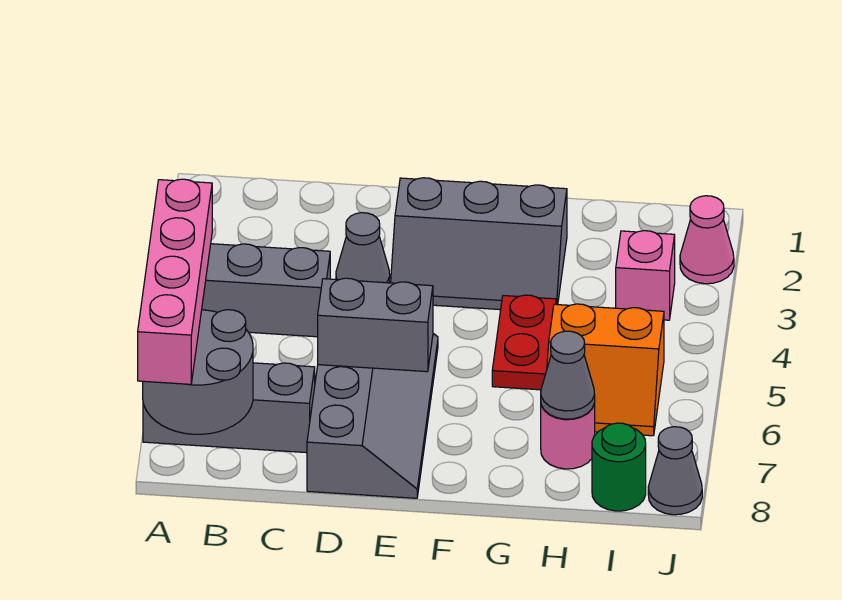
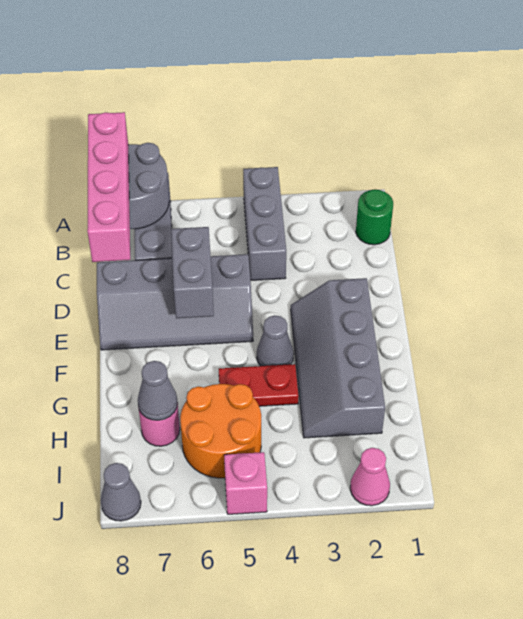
pink 1x4 brick [138,179,212,384] -> pink 1x4 brick turned to [87,112,130,262]
grey 1x1 cone [336,213,390,283] -> grey 1x1 cone moved to [257,315,294,366]
grey 2x3 slope [391,178,567,310] -> grey 2x4 slope [291,278,385,438]
orange 2x2 slope [547,304,664,436] -> orange 2x2 round brick [180,384,261,478]
pink 1x1 brick [616,231,675,320] -> pink 1x1 brick moved to [224,452,267,514]
green 1x1 round brick [592,423,646,511] -> green 1x1 round brick moved to [356,189,393,245]

